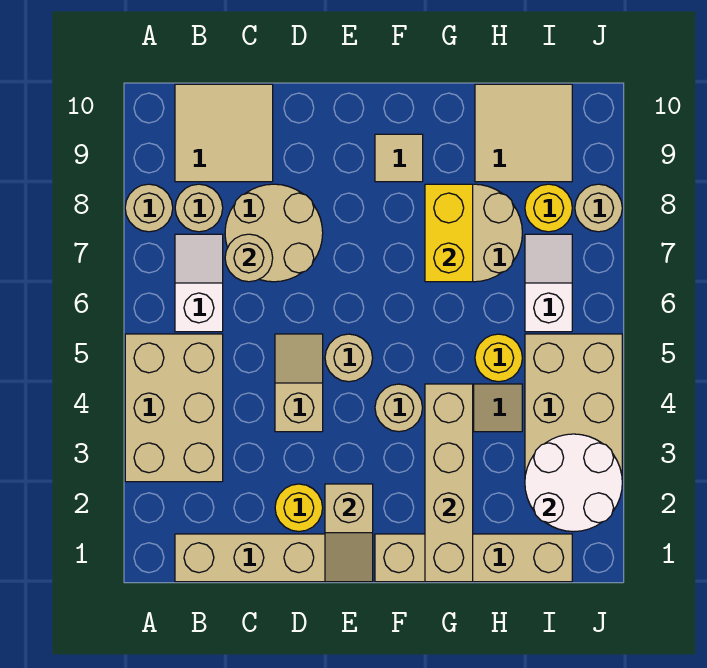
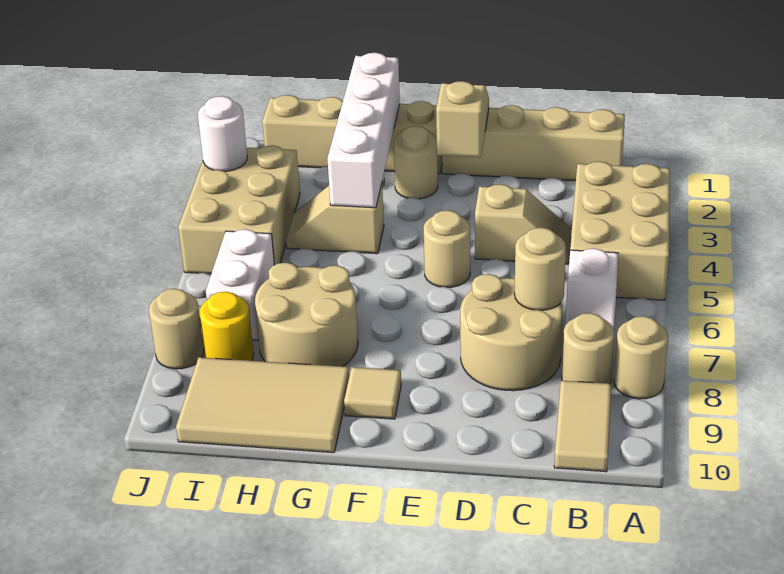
tan 2x2 tile [175,84,273,182] -> tan 1x2 tile [554,380,611,472]
yellow 1x1 round brick [275,484,323,532] -> none
tan 1x2 slope [275,334,323,432] -> tan 1x2 slope turned to [475,184,571,264]
tan 1x1 round brick [375,384,423,432] -> tan 1x1 round brick moved to [394,126,438,199]
tan 1x4 brick [425,384,473,582] -> white 1x4 brick [327,53,400,208]
yellow 1x2 brick [425,184,473,282] -> none
yellow 1x1 round brick [475,334,522,382] -> none
tan 2x2 tile [475,84,572,182] -> tan 2x3 tile [176,357,350,453]
white 2x2 round brick [525,434,622,532] -> white 1x1 round brick [198,96,247,171]
white 1x2 slope [525,234,572,332] -> white 1x2 brick [206,229,274,340]

